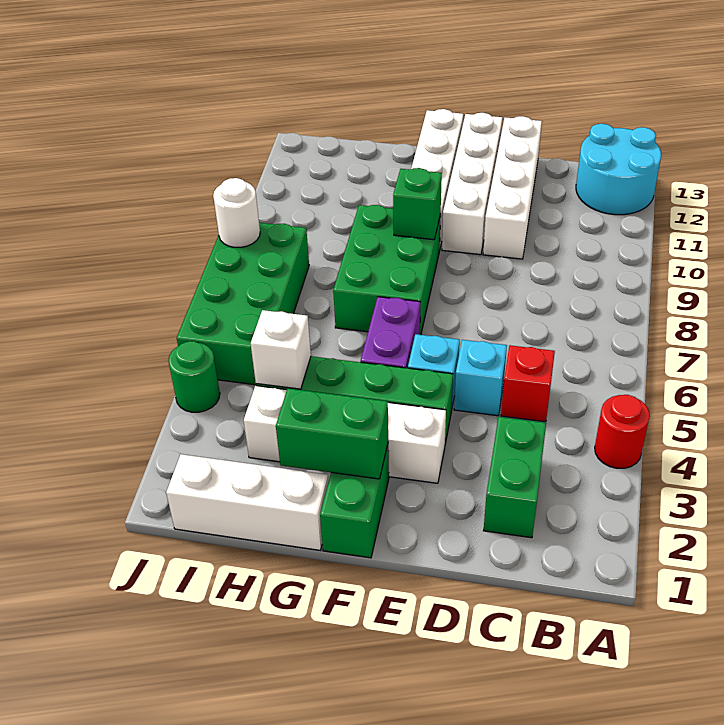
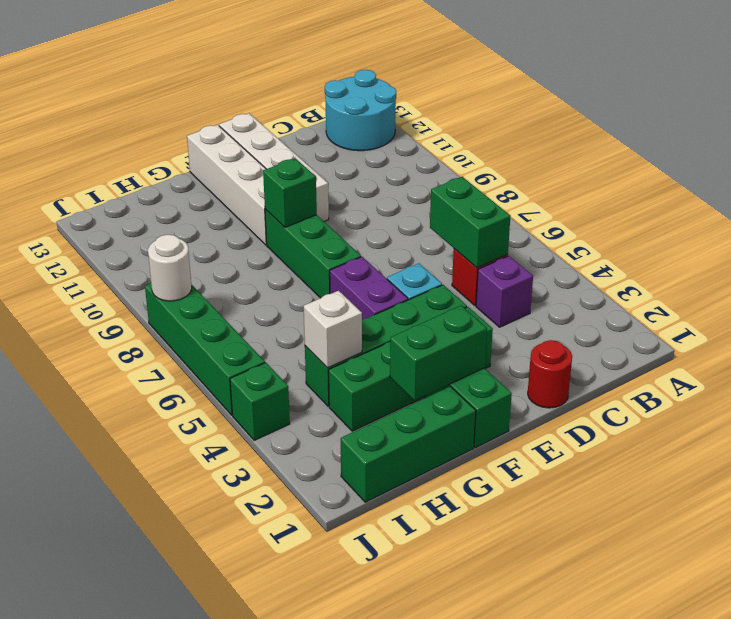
red 1x1 round brick [595,395,650,468] -> red 1x1 round brick moved to [528,340,572,408]
green 1x2 brick [484,417,546,538] -> green 1x2 brick moved to [430,177,510,268]
none -> purple 1x1 brick [476,256,533,327]
cyan 1x1 brick [454,340,507,416] -> none
white 1x4 brick [483,116,542,259] -> none
white 1x4 brick [244,386,446,483] -> green 1x4 brick [329,307,493,431]
green 2x3 brick [333,205,441,335] -> green 1x3 brick [265,209,361,298]
white 1x3 brick [166,454,329,550] -> green 1x3 brick [341,386,476,502]
green 2x4 brick [177,223,309,385] -> green 1x4 brick [145,283,265,415]
green 1x1 round brick [168,341,220,412] -> green 1x1 brick [230,363,290,440]

